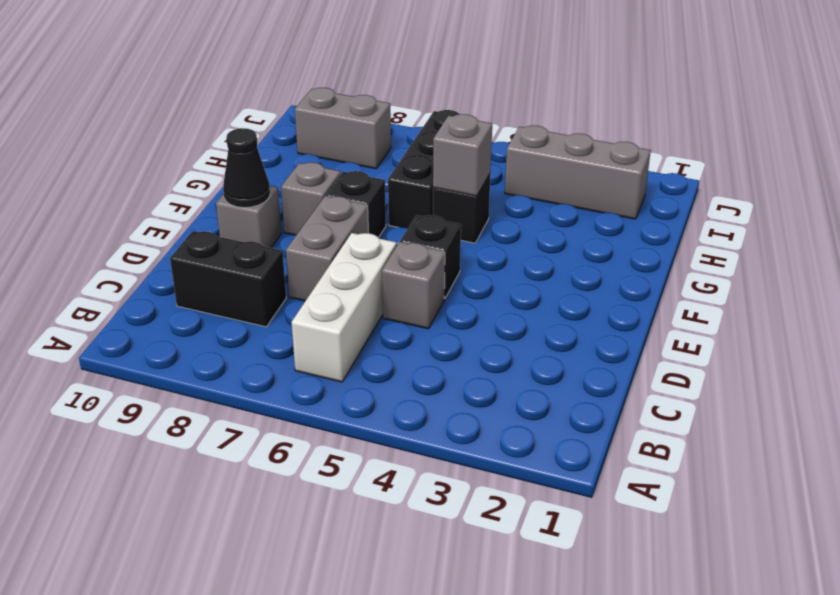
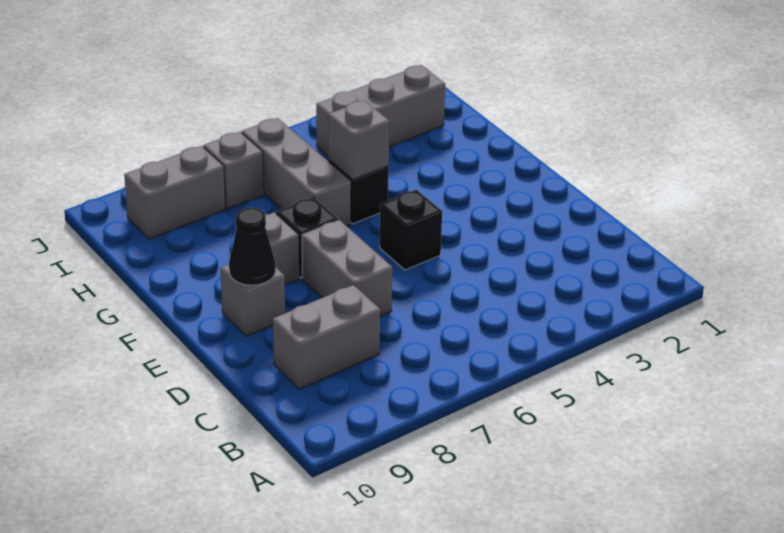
white 1x3 brick [292,233,397,382] -> none
black 1x2 brick [170,231,286,327] -> grey 1x2 brick [273,285,380,389]
grey 1x1 brick [382,243,445,329] -> grey 1x1 brick moved to [203,132,264,209]
black 1x3 brick [388,110,459,228] -> grey 1x3 brick [242,118,351,226]

